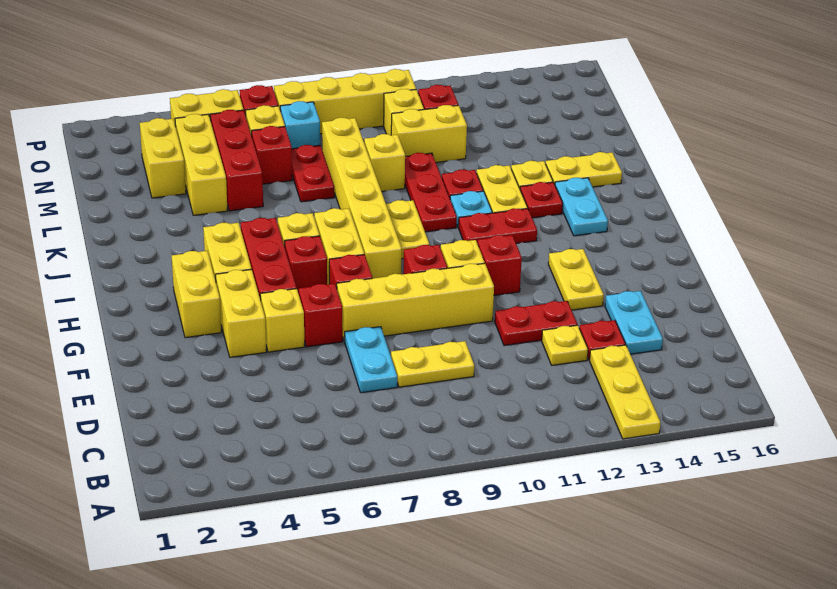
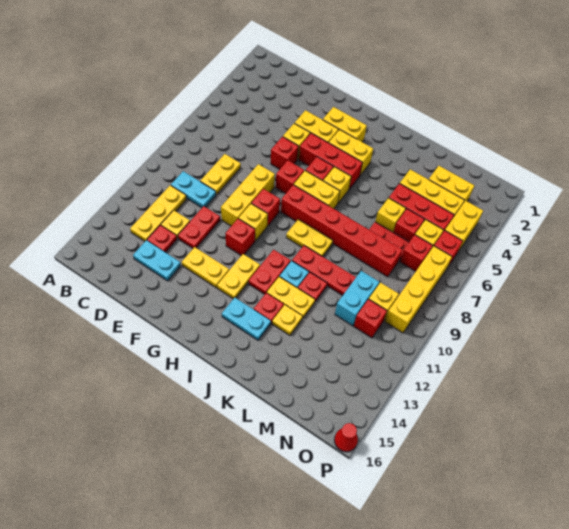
yellow 1x3 plate [590,345,661,439] -> yellow 1x3 plate turned to [130,185,187,241]
cyan 1x2 plate [345,327,397,393] -> cyan 1x2 plate moved to [171,171,216,208]
yellow 1x4 brick [337,263,494,341] -> yellow 1x3 brick [221,164,275,226]
yellow 1x6 brick [322,118,402,278] -> red 1x6 brick [281,185,402,277]
yellow 1x2 plate [546,152,622,187] -> yellow 1x2 plate moved to [217,254,260,299]
yellow 1x1 brick [364,134,405,192] -> yellow 1x1 brick moved to [375,198,406,232]
yellow 1x2 brick [391,105,467,162] -> cyan 1x2 brick [335,271,379,326]
cyan 1x1 brick [280,101,320,149] -> red 1x1 brick [400,235,433,271]
none -> red 1x1 cone [334,423,358,452]

